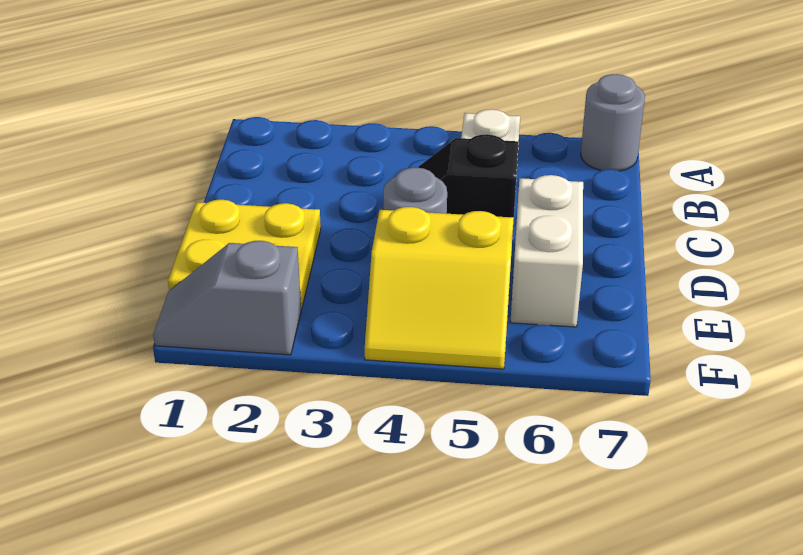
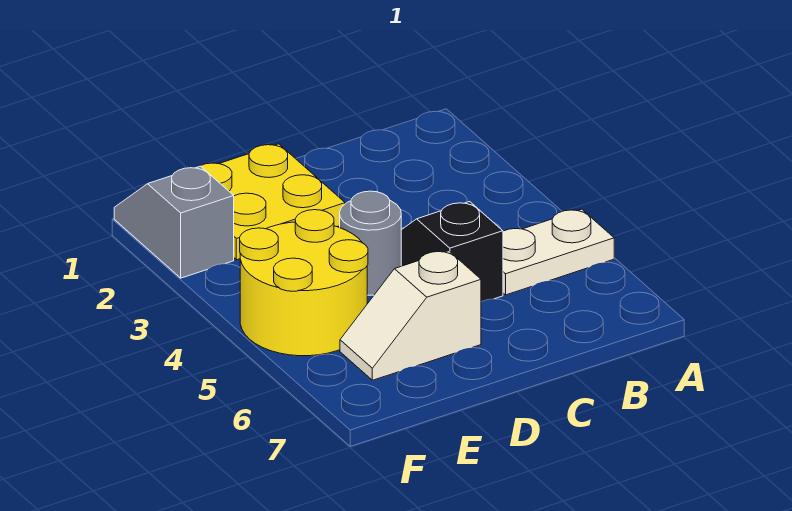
grey 1x1 round brick [581,74,645,171] -> none
white 1x2 brick [510,175,583,327] -> white 1x2 slope [340,251,481,380]
yellow 2x2 slope [365,207,514,369] -> yellow 2x2 round brick [240,210,368,356]

